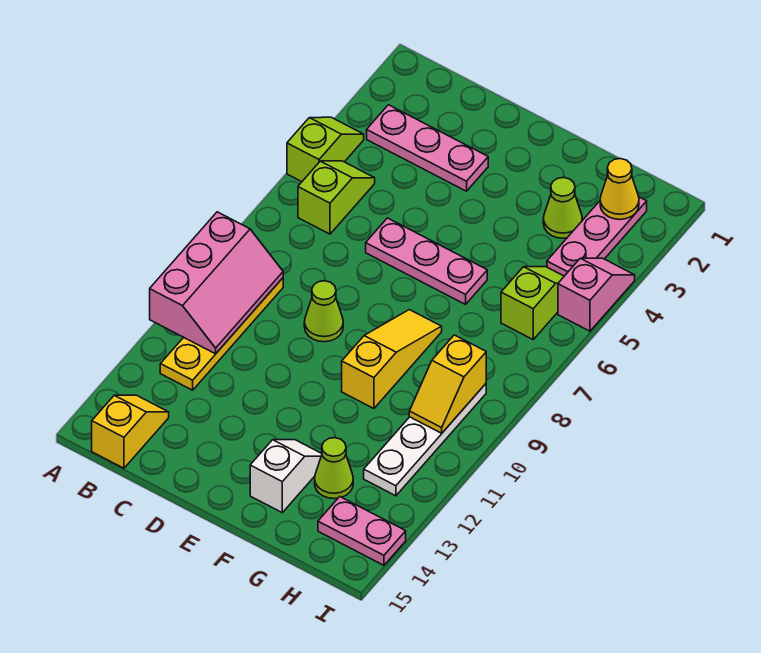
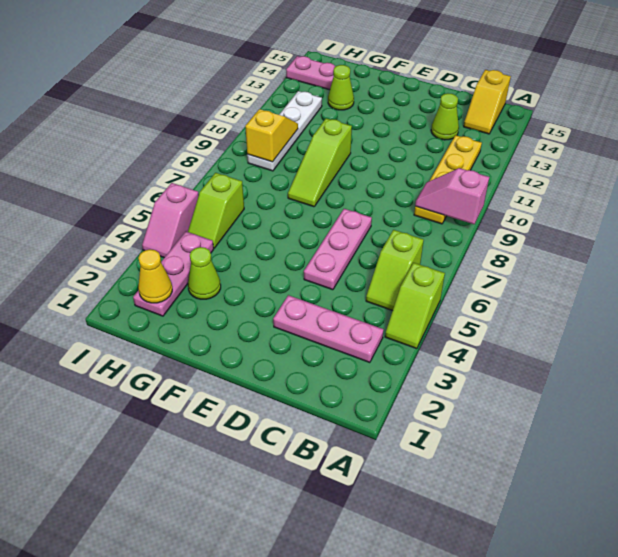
pink 2x3 slope [150,212,283,354] -> pink 1x2 slope [415,168,489,224]
pink 1x3 plate [366,218,487,305] -> pink 1x3 plate turned to [304,209,372,290]
lime 1x1 cone [304,281,343,342] -> lime 1x1 cone moved to [431,93,459,140]
yellow 1x3 slope [342,310,442,409] -> lime 1x3 slope [288,118,352,207]
white 1x2 slope [250,440,322,512] -> none

